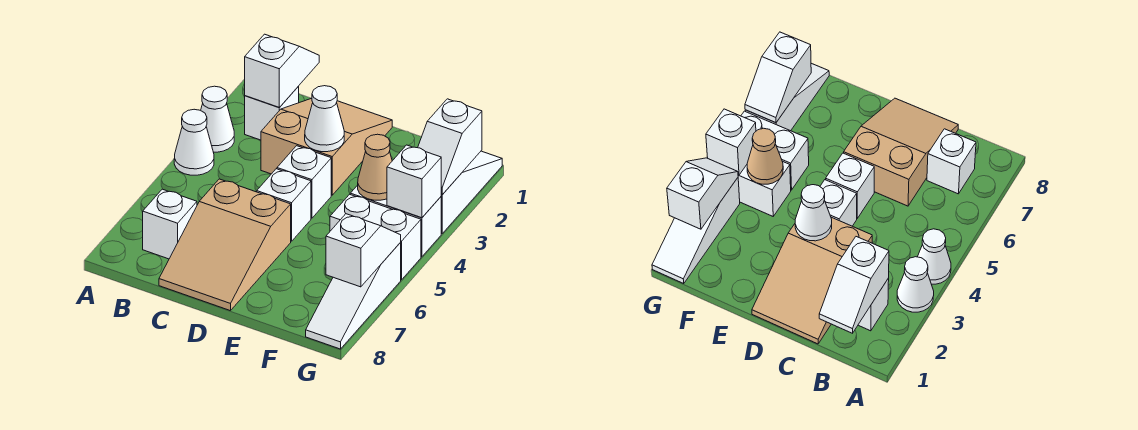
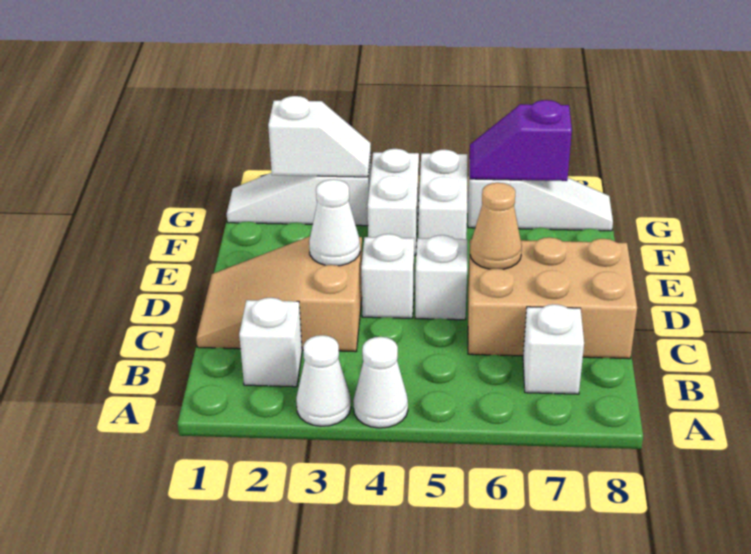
white 1x2 slope [245,34,319,107] -> none
tan 2x3 slope [159,179,291,311] -> tan 2x3 brick [468,237,637,359]
tan 1x1 cone [358,134,392,200] -> tan 1x1 cone moved to [470,183,522,269]
white 1x1 brick [387,145,441,218] -> none
white 1x2 slope [326,214,401,287] -> purple 1x2 slope [470,100,572,181]

